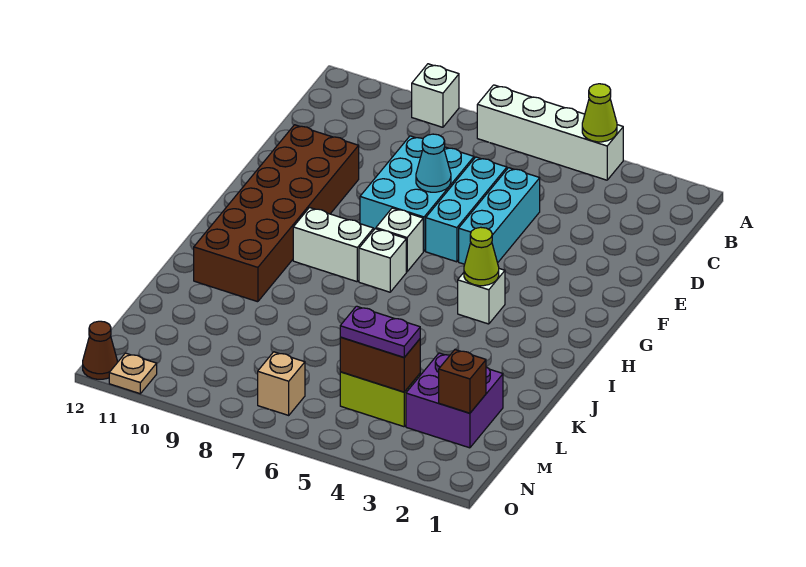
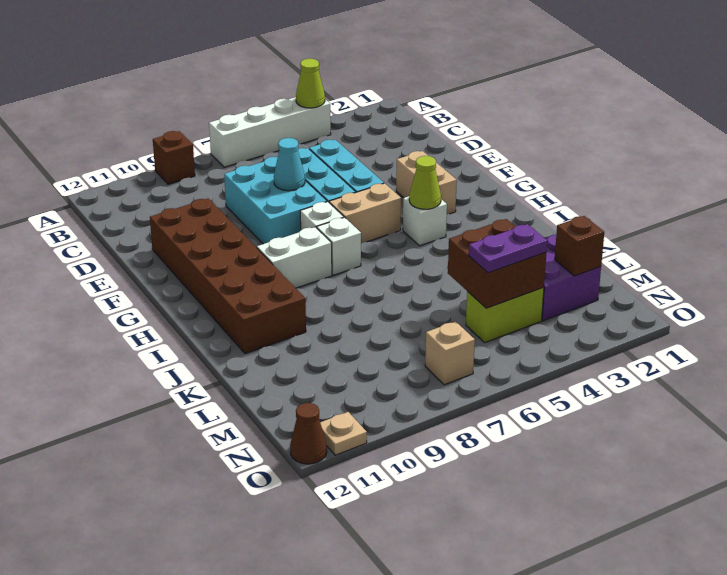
white 1x1 brick [412,64,459,127] -> brown 1x1 brick [153,131,195,184]
none -> tan 1x2 brick [396,151,457,214]
none -> tan 1x2 brick [329,183,401,243]
brown 1x2 brick [340,337,420,392] -> brown 2x2 brick [448,219,546,308]

